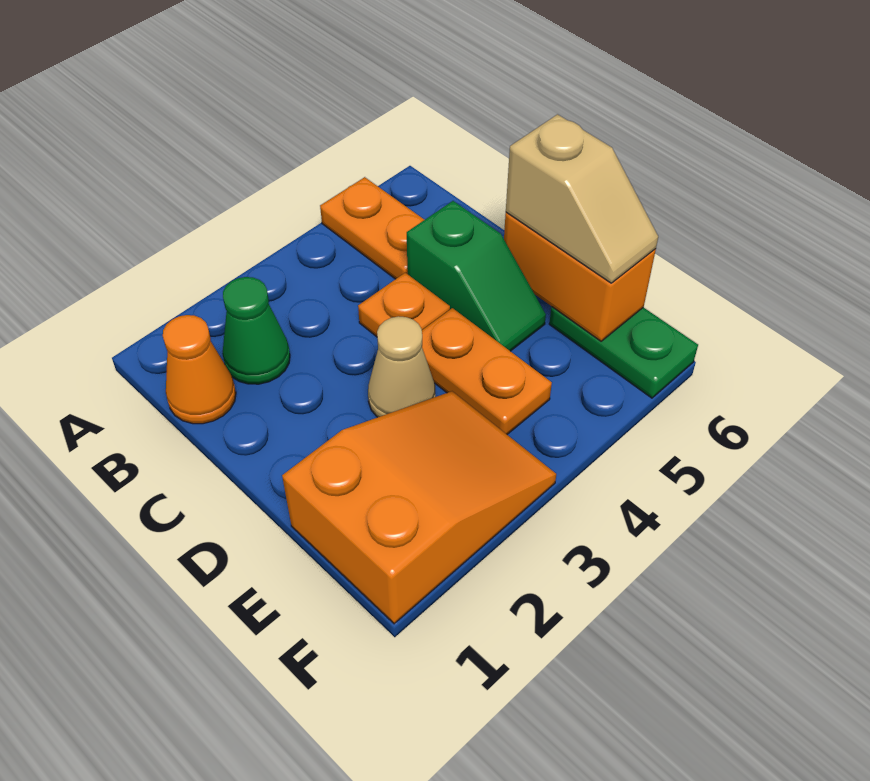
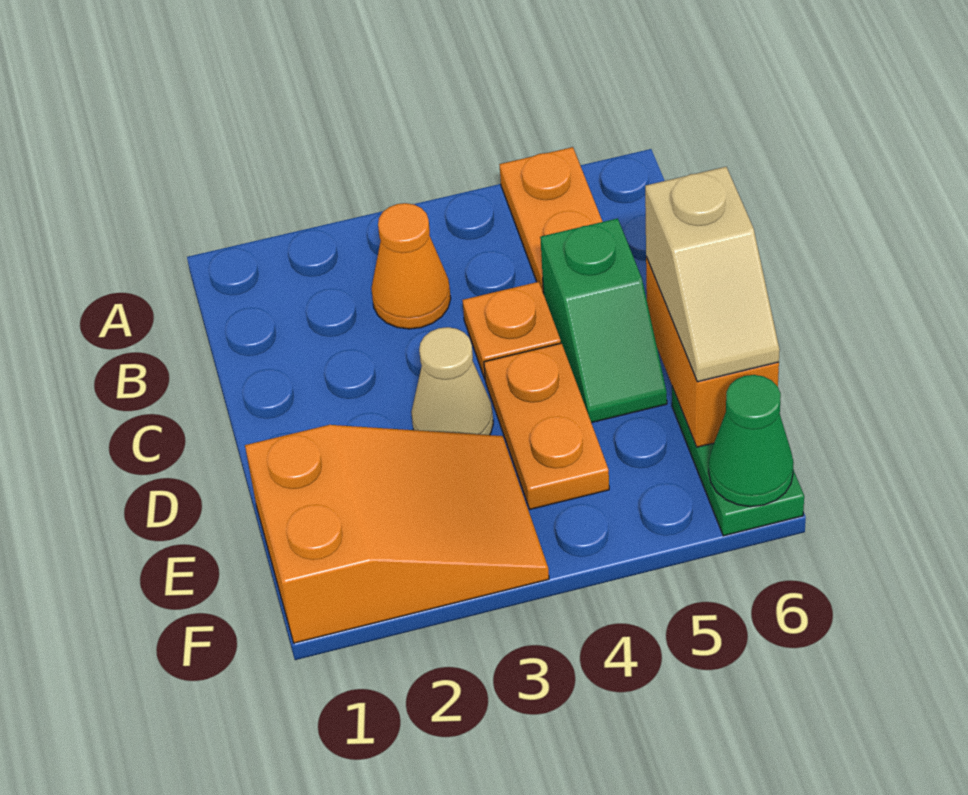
orange 1x1 cone [163,315,236,424] -> orange 1x1 cone moved to [372,203,451,329]
green 1x1 cone [222,277,290,384] -> green 1x1 cone moved to [709,375,794,507]

